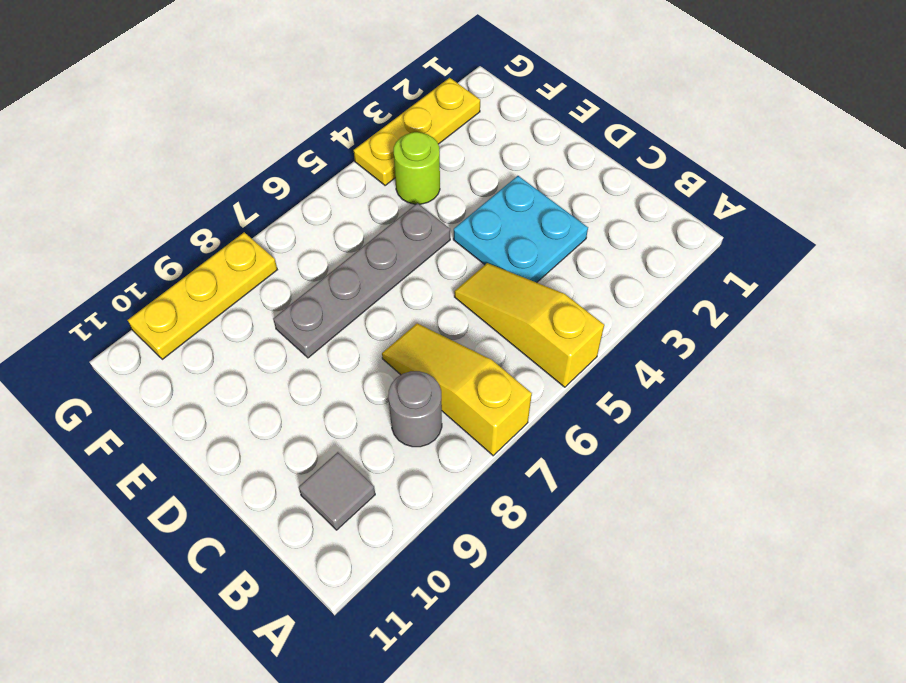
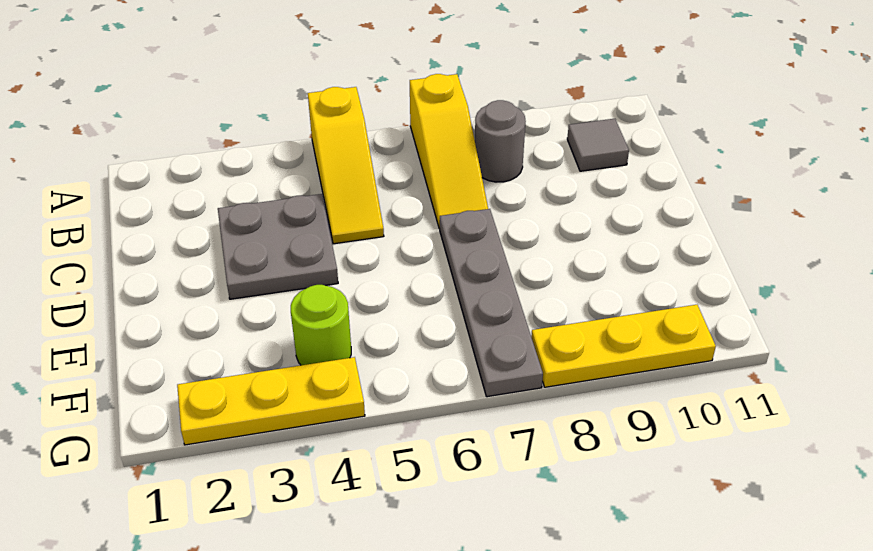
cyan 2x2 plate [453,176,588,283] -> grey 2x2 plate [218,194,338,299]
grey 1x4 plate [273,203,450,358] -> grey 1x4 plate turned to [439,209,543,397]

